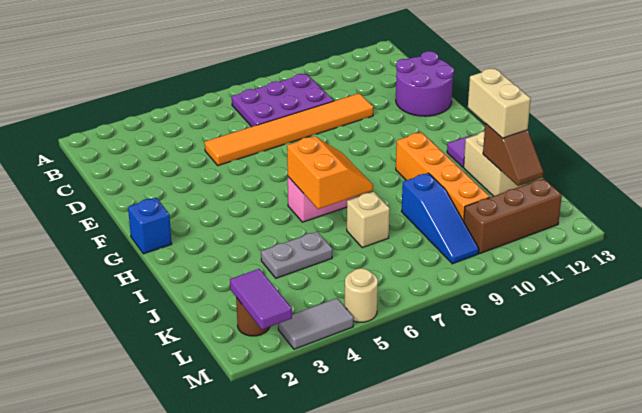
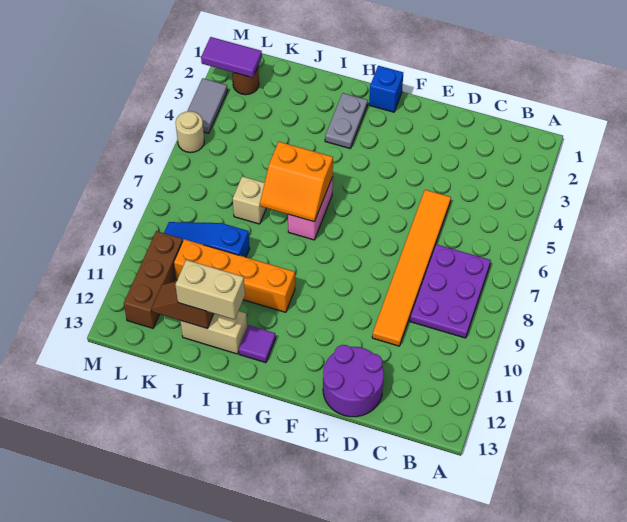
grey 1x2 plate [261,232,333,278] -> grey 1x2 plate moved to [325,93,368,148]

